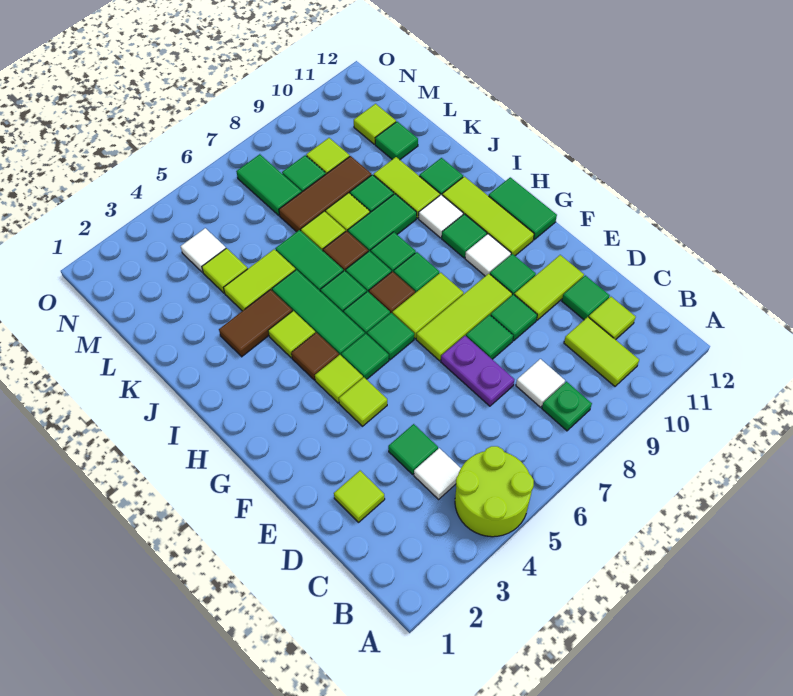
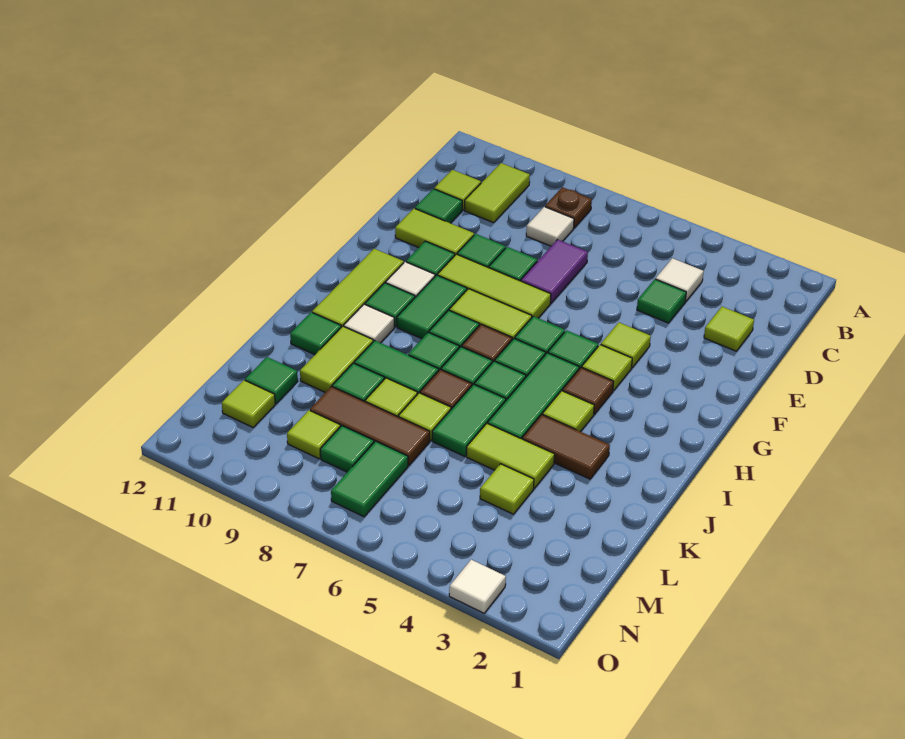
lime 2x2 round brick [455,446,534,537] -> none
green 1x1 plate [542,382,592,431] -> brown 1x1 plate [545,187,592,228]
purple 1x2 plate [441,336,514,406] -> purple 1x2 tile [521,240,588,303]
green 1x2 tile [489,177,557,240] -> green 1x2 tile moved to [397,275,467,339]
white 1x1 tile [181,228,226,273] -> white 1x1 tile moved to [449,560,506,613]

